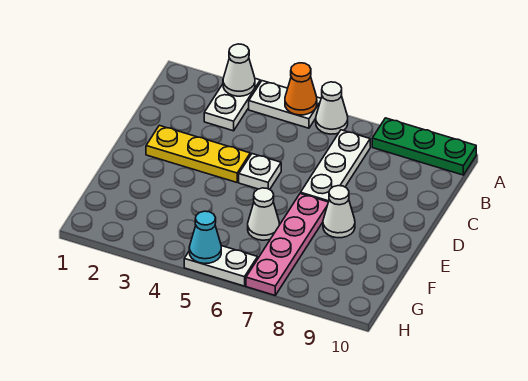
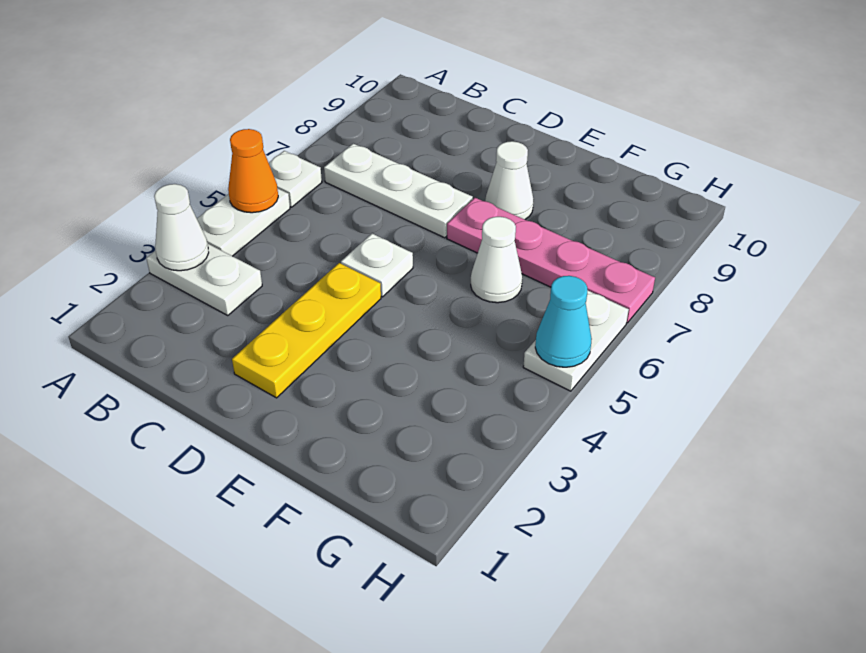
white 1x1 cone [316,82,348,134] -> white 1x1 plate [269,151,322,207]
green 1x3 plate [372,118,476,175] -> none

